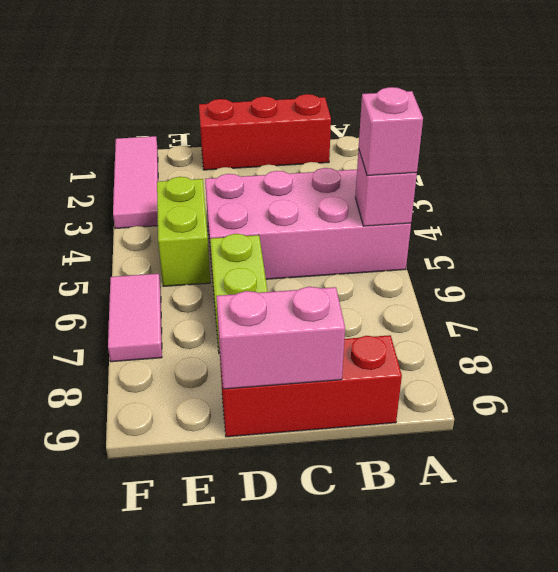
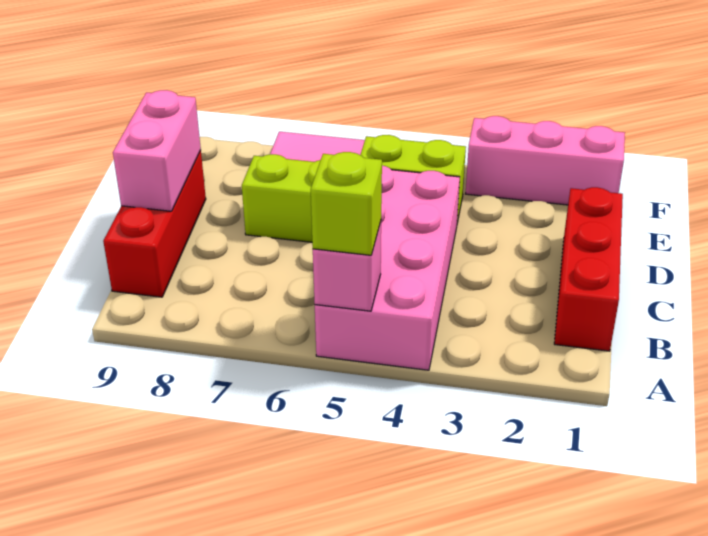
pink 1x1 brick [359,87,423,176] -> lime 1x1 brick [311,152,382,255]
pink 1x3 tile [113,136,158,229] -> pink 1x3 brick [466,116,625,205]

